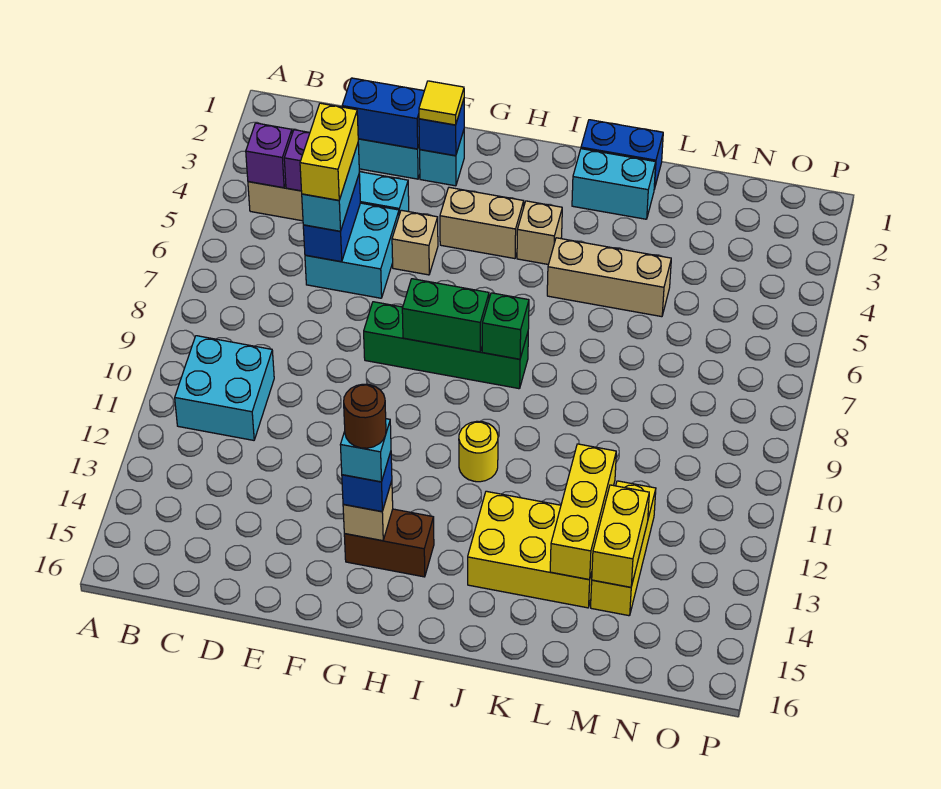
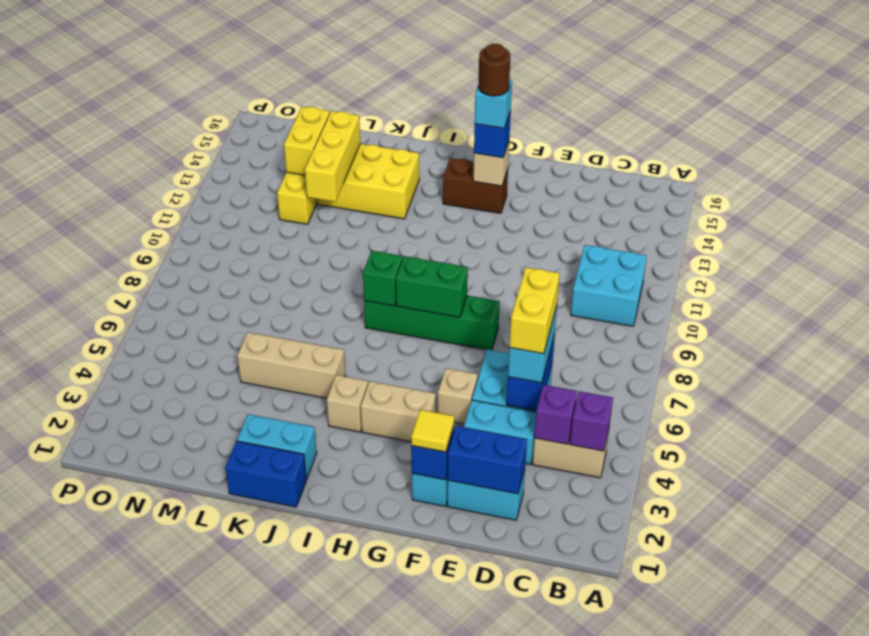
yellow 1x1 round brick [459,421,498,482] -> none

